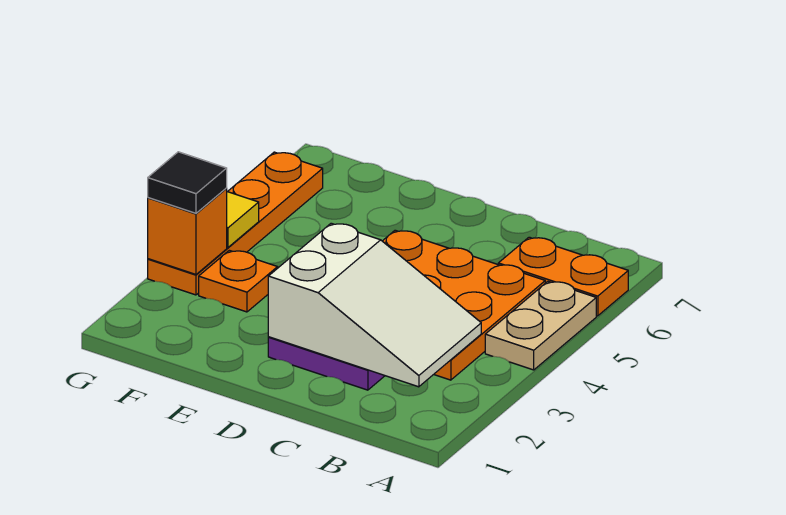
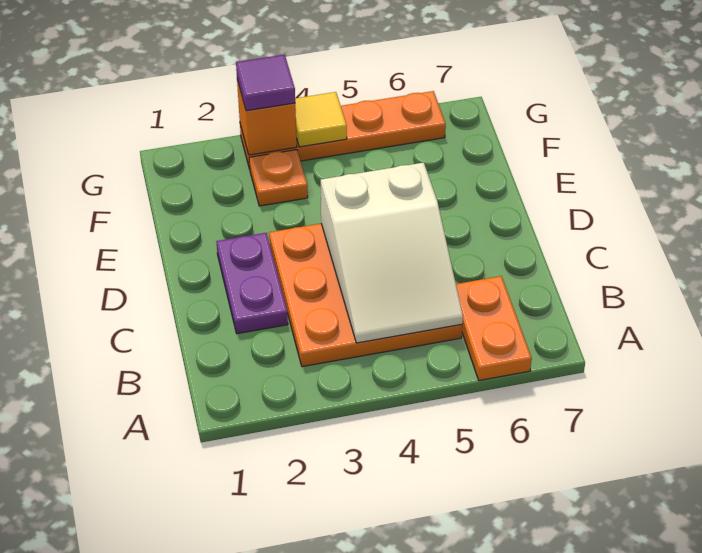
tan 1x2 plate [485,282,596,370] -> none
white 2x3 slope [268,223,481,387] -> white 2x3 slope moved to [321,163,463,343]
black 1x1 tile [148,152,227,213] -> purple 1x1 tile [236,55,295,111]

